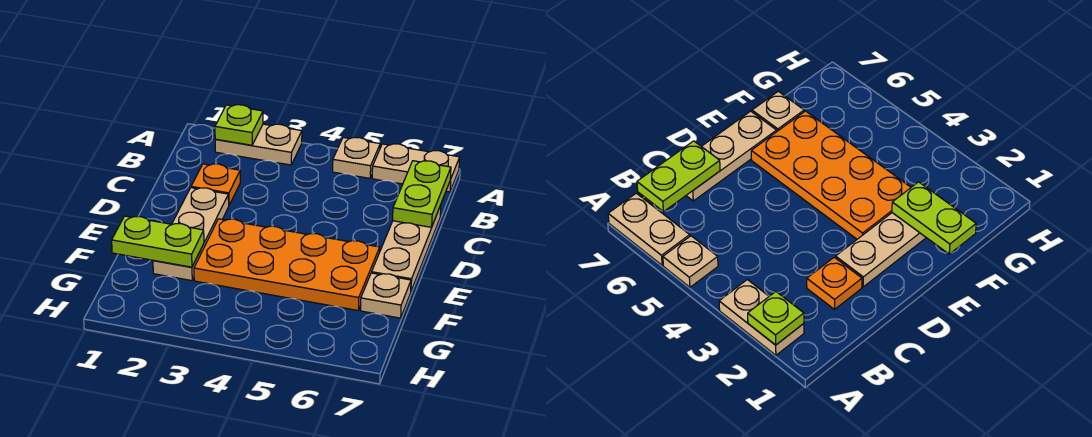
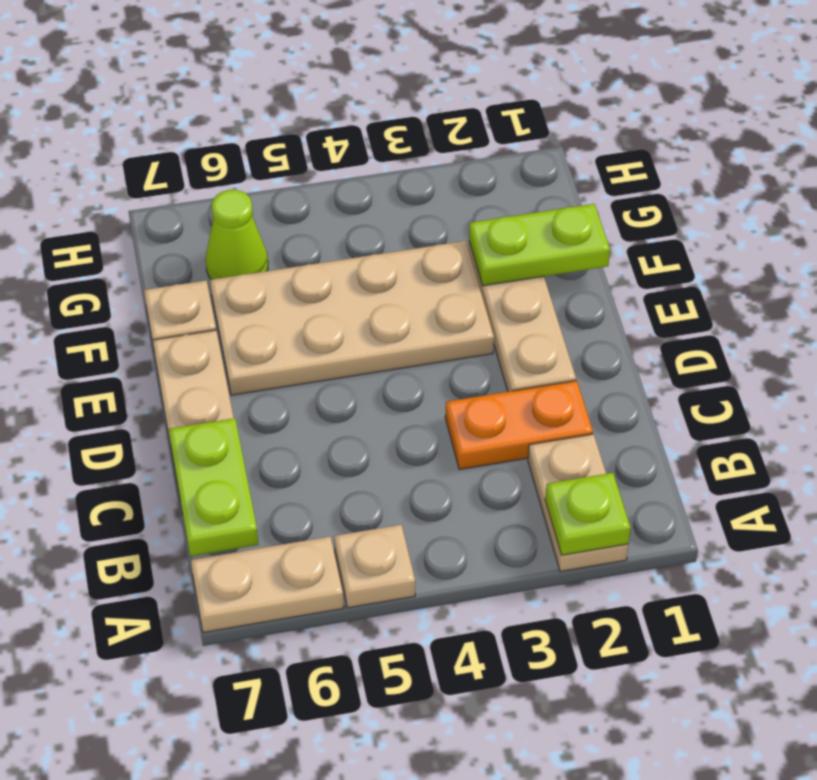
tan 1x2 plate [215,124,302,165] -> tan 1x2 plate turned to [528,434,629,572]
orange 1x1 plate [191,164,240,205] -> orange 1x2 plate [445,381,593,469]
orange 2x4 plate [194,219,380,310] -> tan 2x4 plate [210,241,494,395]
none -> lime 1x1 cone [206,190,268,280]

